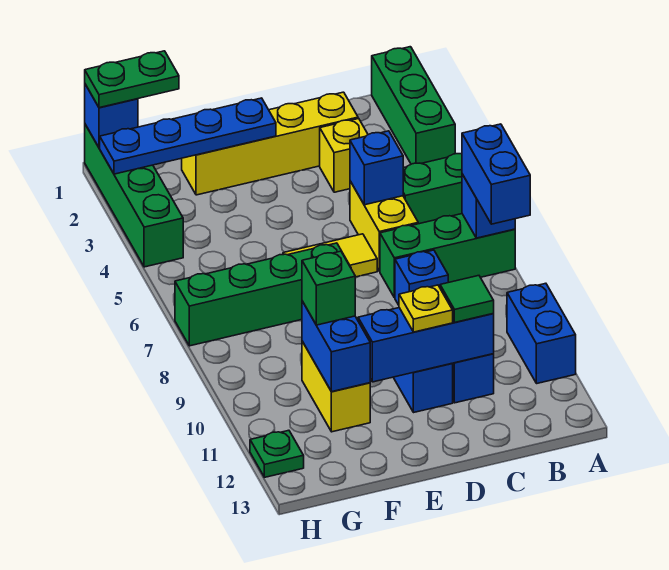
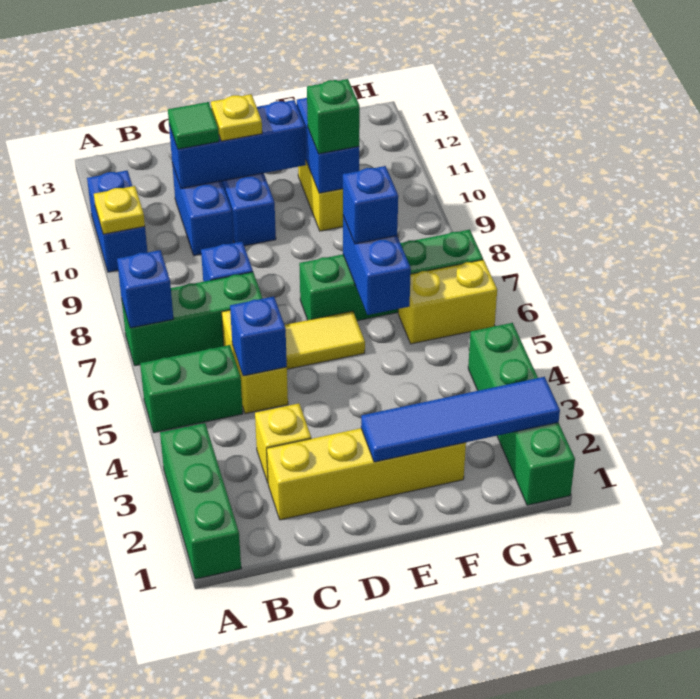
blue 1x2 brick [462,124,530,224] -> blue 1x2 brick moved to [343,216,411,315]
none -> yellow 1x1 plate [94,186,145,234]
blue 1x4 plate [100,98,276,174] -> blue 1x4 tile [361,377,560,462]
green 1x2 plate [85,51,179,108] -> none
none -> yellow 1x2 brick [398,260,497,344]
blue 1x1 brick [85,84,138,148] -> blue 1x1 brick moved to [343,166,398,244]
green 1x1 plate [250,430,304,477] -> none

